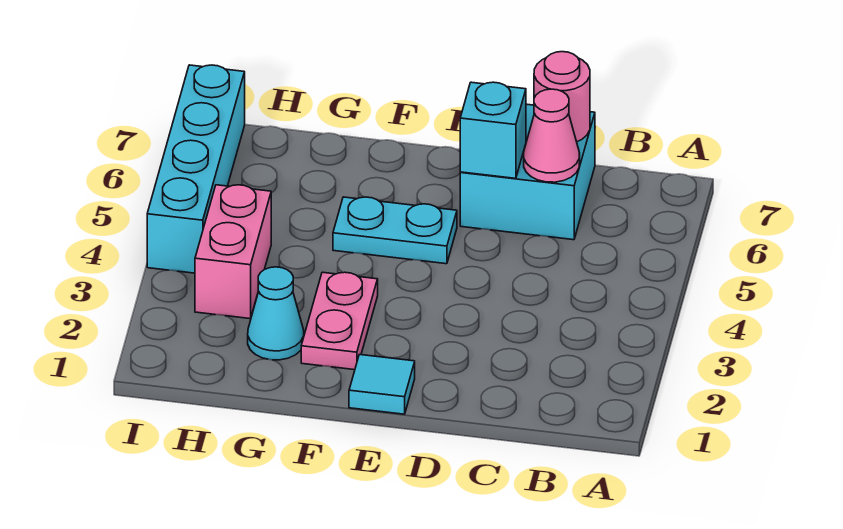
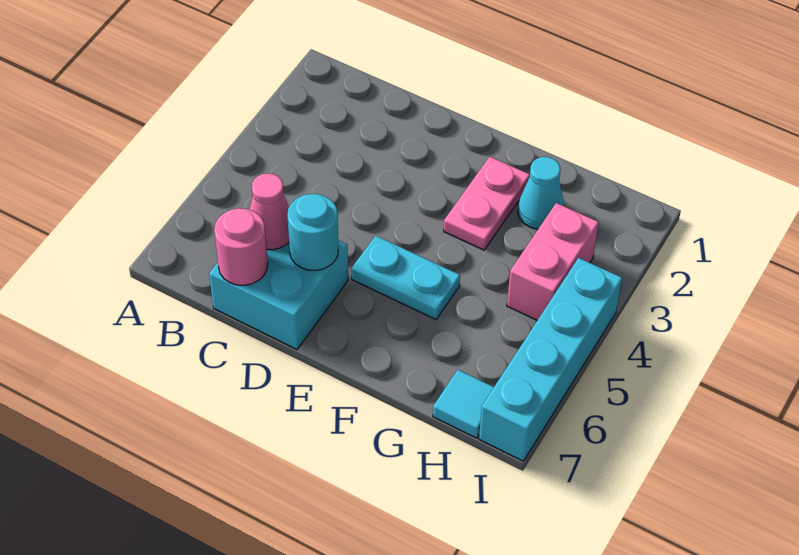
cyan 1x1 brick [460,82,526,178] -> cyan 1x1 round brick [287,194,338,270]
cyan 1x1 tile [349,355,415,414] -> cyan 1x1 tile moved to [433,370,494,438]

